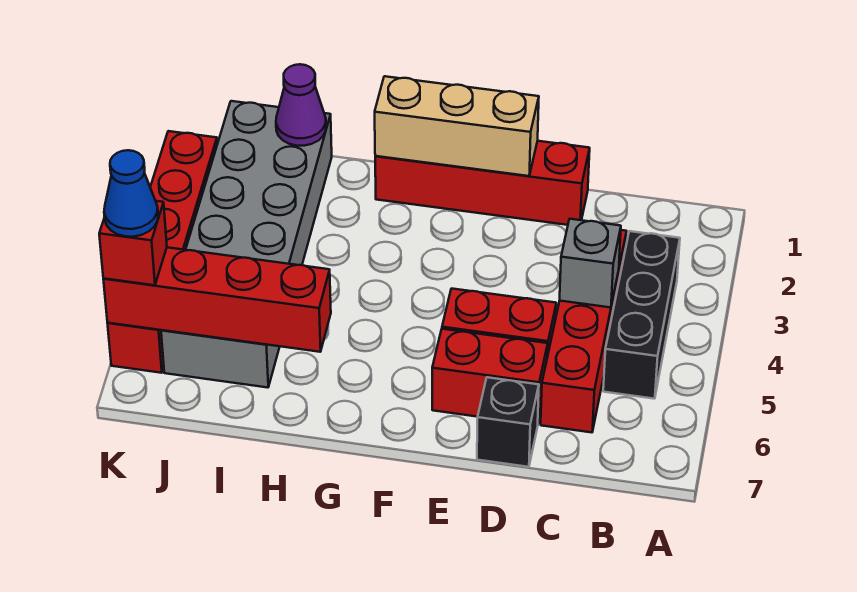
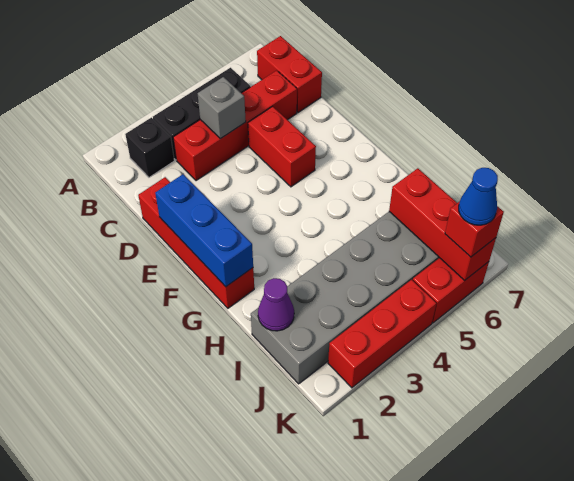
red 1x2 brick [432,329,548,423] -> red 1x2 brick moved to [257,36,322,112]
black 1x1 brick [477,377,539,467] -> black 1x1 brick moved to [125,118,174,177]
tan 1x3 brick [375,76,539,176] -> blue 1x3 brick [155,174,253,287]
red 1x4 brick [103,247,331,352] -> red 1x3 brick [389,168,496,280]

